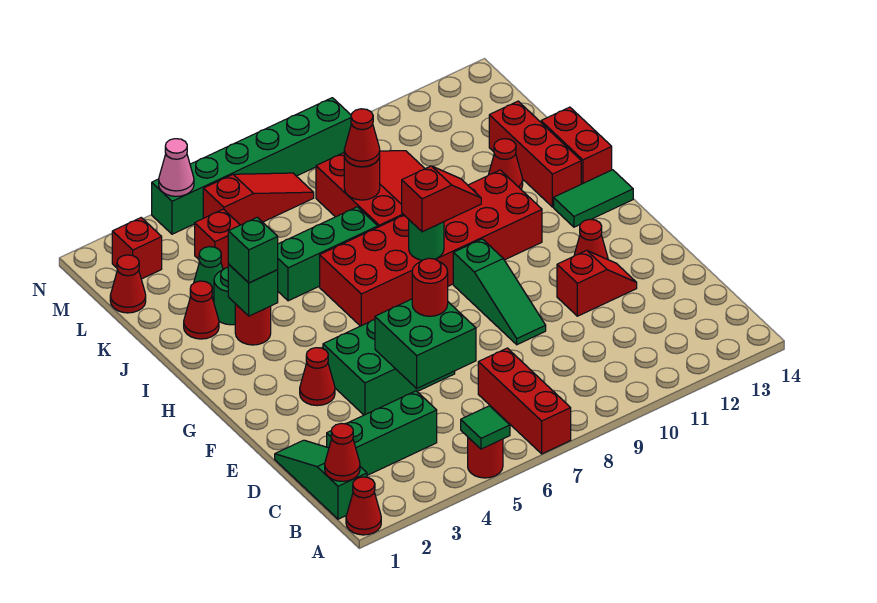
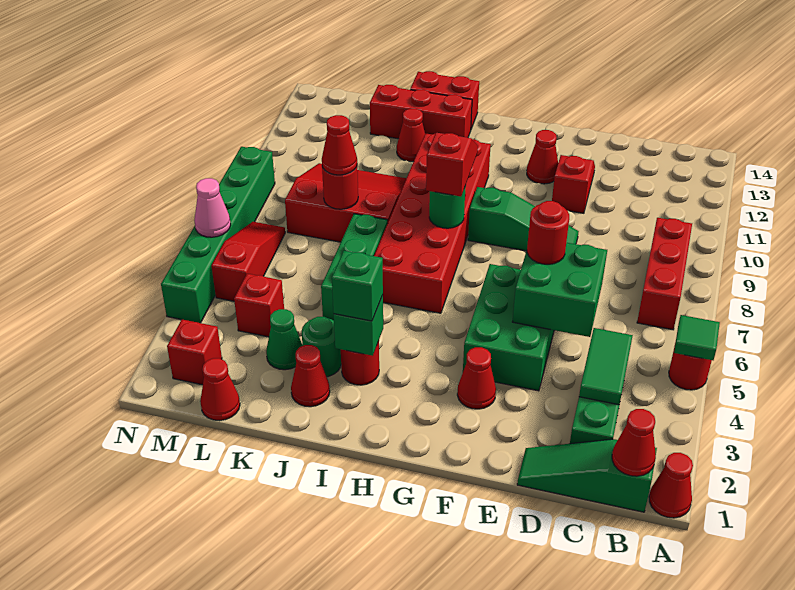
red 1x3 brick [478,348,571,454] -> red 1x3 brick turned to [637,218,692,330]
green 1x2 tile [554,170,633,227] -> green 1x2 tile moved to [579,328,633,405]
pink 1x1 cone [159,139,194,196] -> pink 1x1 cone moved to [194,178,231,237]

